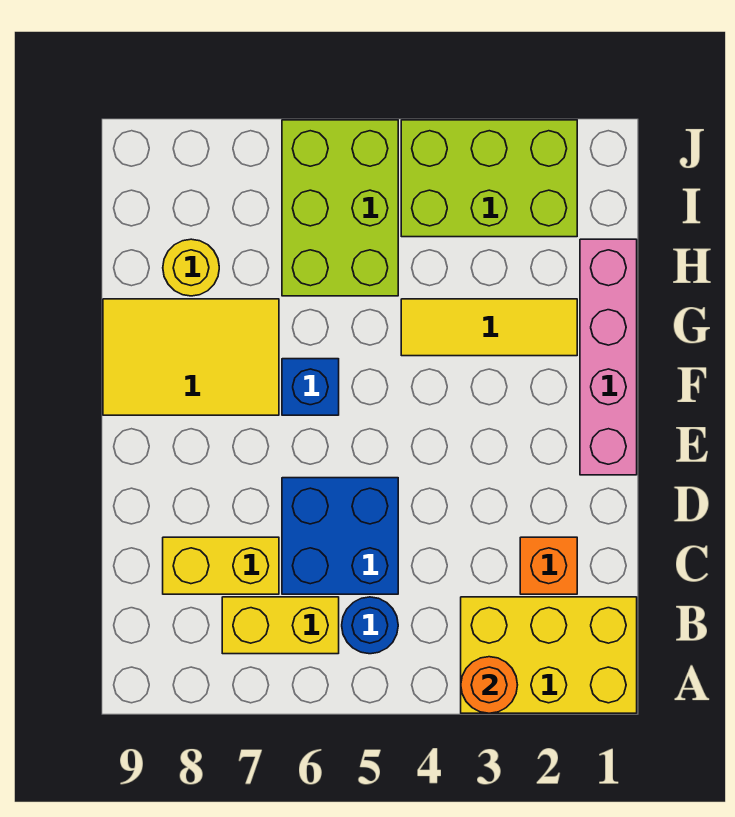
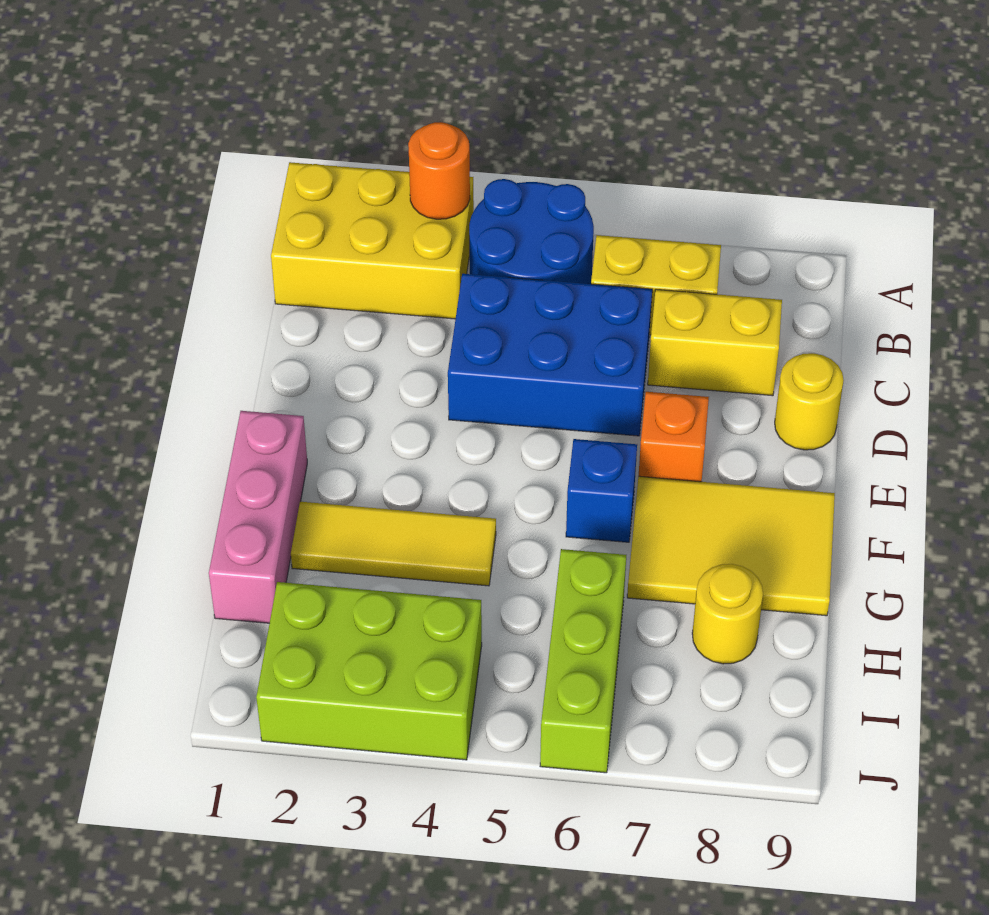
blue 1x1 round brick [342,597,398,654] -> blue 2x2 round brick [469,179,594,284]
orange 1x1 brick [520,537,577,594] -> orange 1x1 brick moved to [639,392,709,482]
blue 2x2 brick [282,478,398,594] -> blue 2x3 brick [448,274,652,436]
none -> yellow 1x1 round brick [775,353,844,450]
pink 1x4 brick [580,239,637,475] -> pink 1x3 brick [209,411,307,623]
lime 2x3 brick [282,120,398,296] -> lime 1x3 brick [540,549,626,773]

